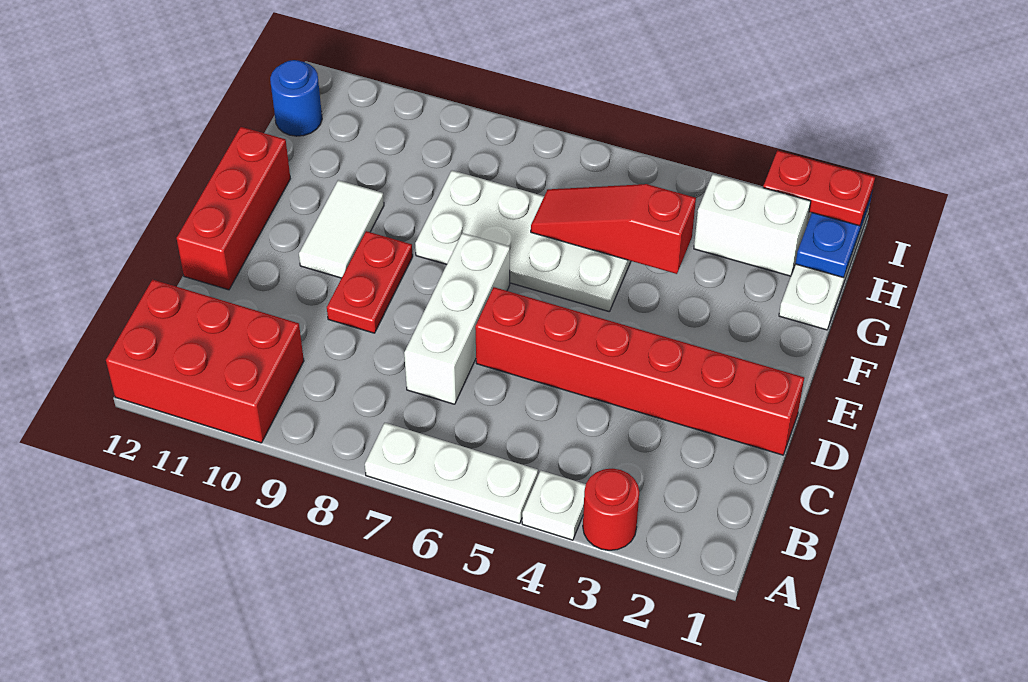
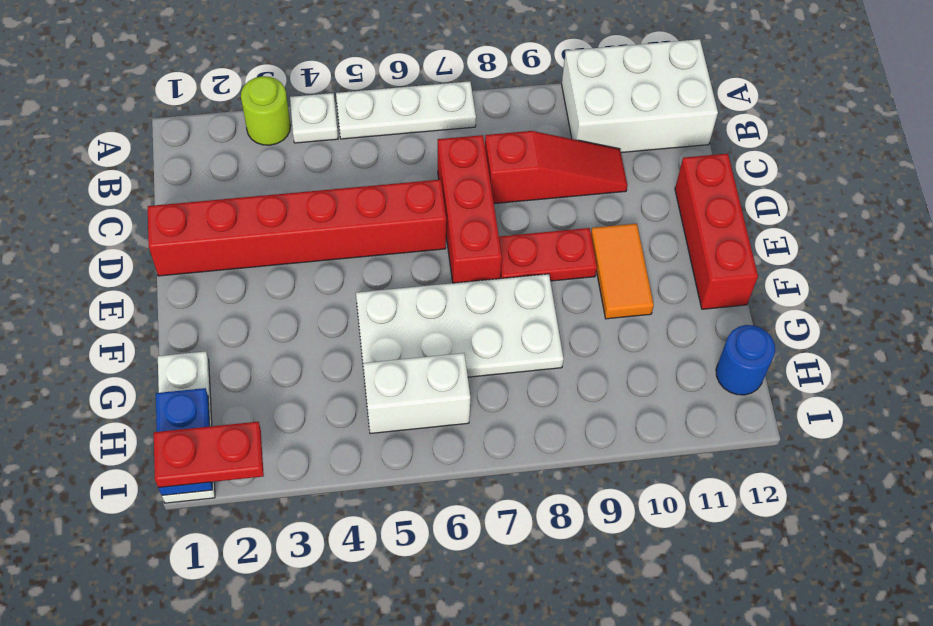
red 1x1 round brick [583,469,639,550] -> lime 1x1 round brick [241,76,291,145]
red 2x3 brick [106,280,304,443] -> white 2x3 brick [562,39,718,153]
white 1x3 brick [404,233,510,404] -> red 1x3 brick [438,135,502,283]
red 1x2 plate [327,231,413,333] -> red 1x2 plate turned to [499,228,597,281]
white 1x2 tile [299,180,384,278] -> orange 1x2 tile [591,224,654,319]
red 1x3 slope [531,184,696,274] -> red 1x3 slope moved to [485,131,627,204]
white 1x2 brick [694,174,811,276] -> white 1x2 brick moved to [363,353,470,434]

